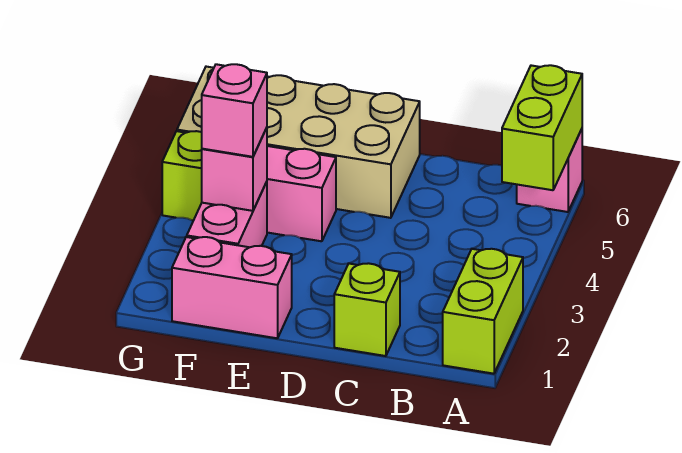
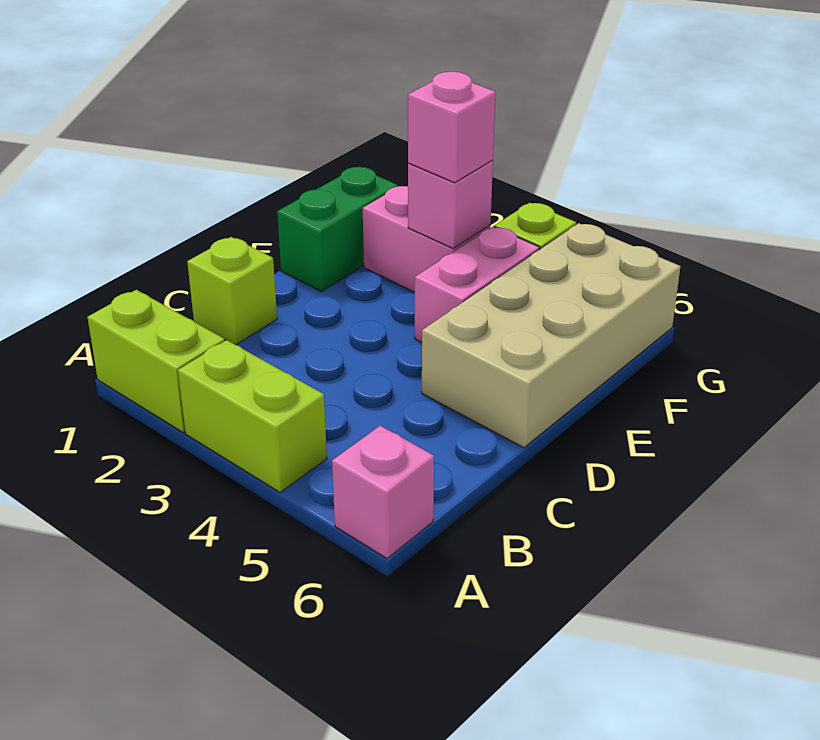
lime 1x2 brick [502,65,582,190] -> lime 1x2 brick moved to [178,340,327,492]
pink 1x2 brick [172,237,292,338] -> green 1x2 brick [277,167,398,291]

